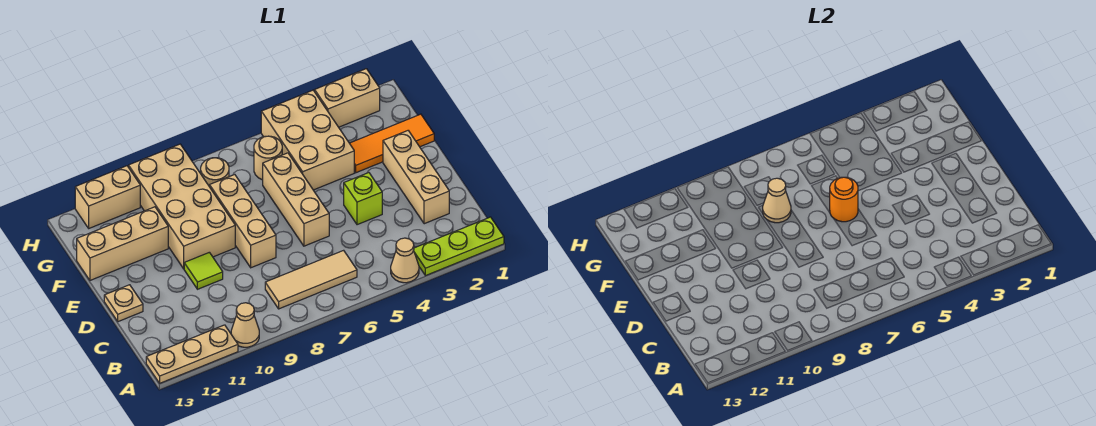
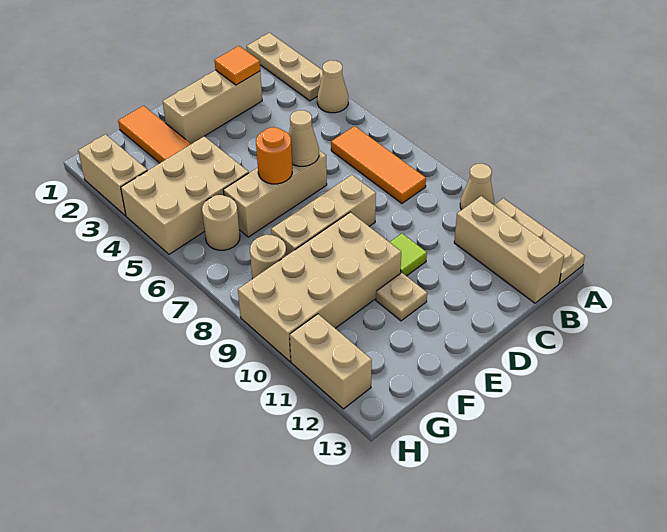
lime 1x3 plate [414,217,504,276] -> tan 1x3 plate [247,33,323,101]
tan 1x3 tile [265,250,357,309] -> orange 1x3 tile [331,126,426,203]
none -> orange 1x1 tile [214,46,260,85]
lime 1x1 brick [344,173,382,225] -> none
tan 1x1 plate [104,285,143,322] -> tan 1x1 plate moved to [376,273,427,321]
tan 1x1 cone [763,178,791,223] -> tan 1x1 cone moved to [289,110,319,166]
tan 1x3 brick [77,207,168,280] -> tan 1x3 brick moved to [454,196,564,303]

